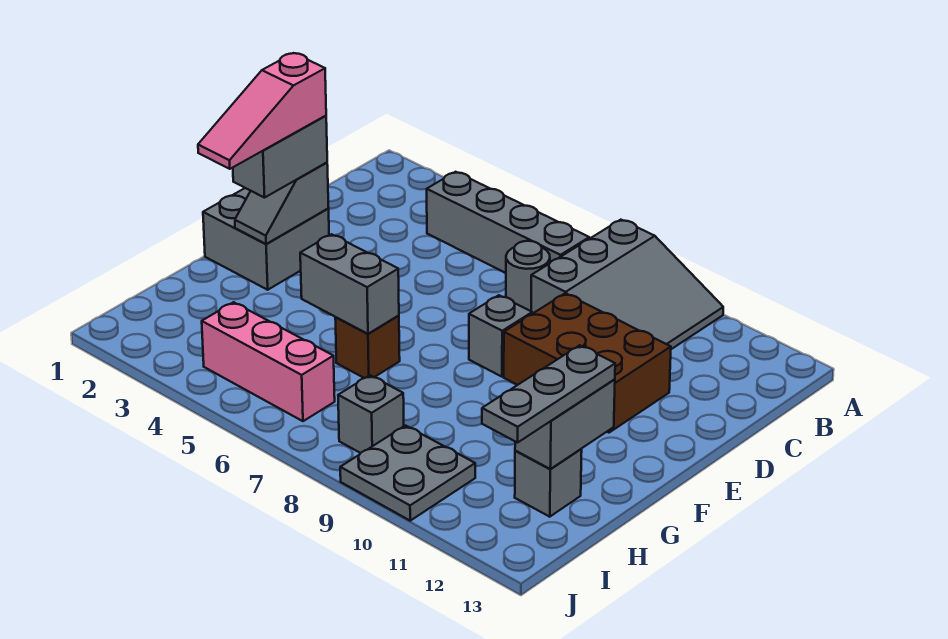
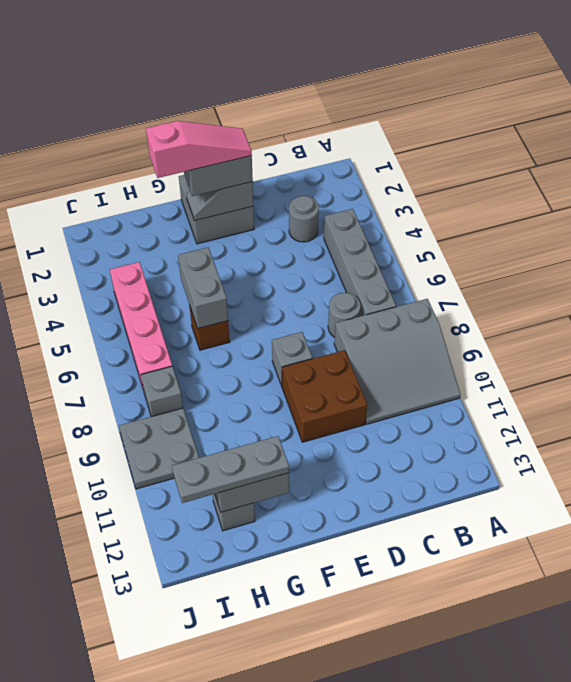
none -> grey 1x1 round brick [289,196,319,242]
brown 2x3 brick [504,294,671,433] -> brown 2x2 brick [282,350,367,442]
pink 1x3 slope [198,53,326,169] -> pink 1x3 slope turned to [146,121,252,178]
pink 1x3 brick [202,302,335,421] -> pink 1x4 brick [110,262,172,390]

